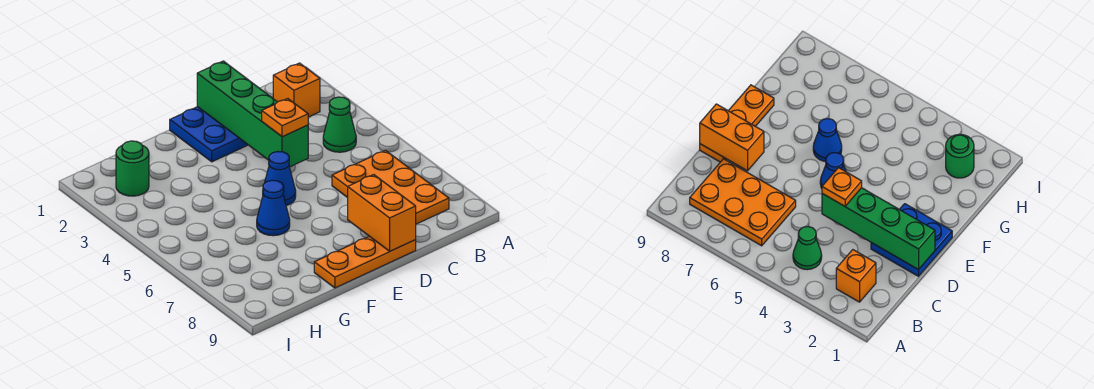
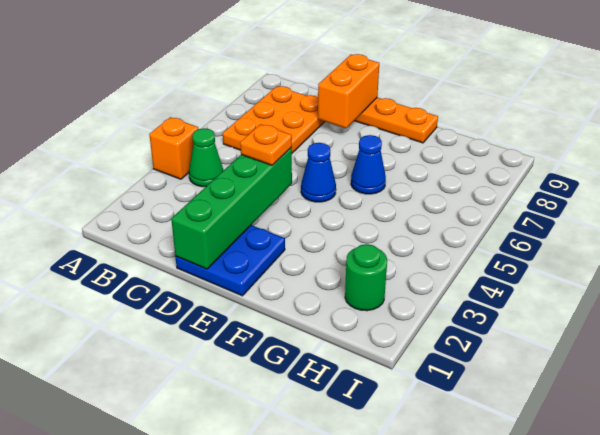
orange 1x1 brick [273,63,320,117] -> orange 1x1 brick moved to [149,117,198,179]

